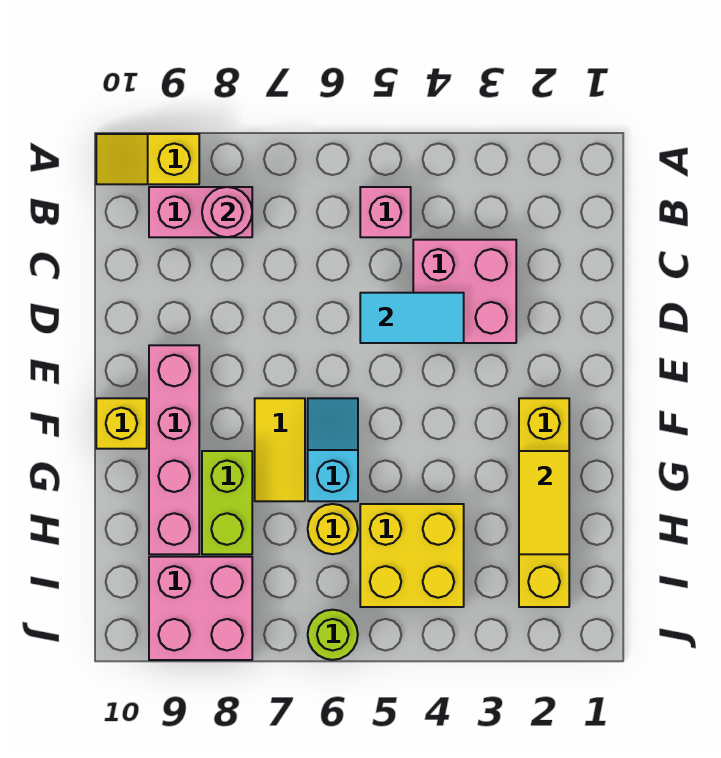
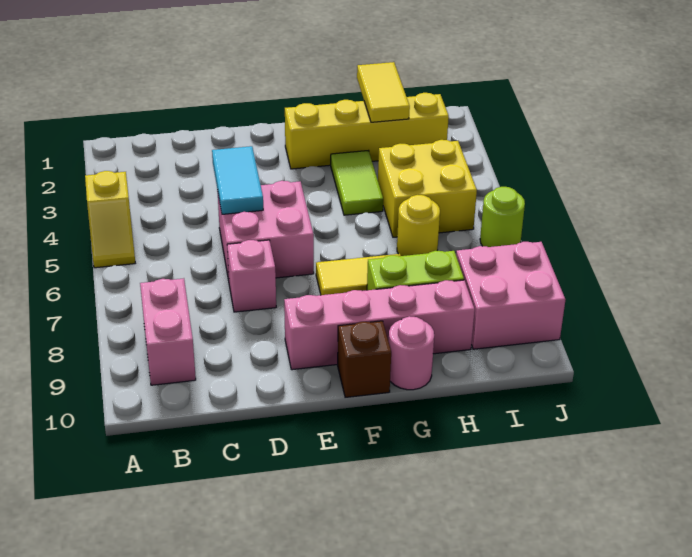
yellow 1x2 slope [96,134,199,184] -> yellow 1x2 slope moved to [85,171,135,268]
pink 1x1 brick [360,187,411,237] -> pink 1x1 brick moved to [227,240,276,312]
pink 1x1 round brick [202,187,252,237] -> pink 1x1 round brick moved to [389,316,434,390]
pink 2x2 brick [413,240,516,343] -> pink 2x2 brick moved to [217,181,314,280]
cyan 1x2 slope [308,398,358,501] -> none
yellow 1x1 brick [96,398,147,449] -> brown 1x1 brick [338,321,391,397]
yellow 1x2 tile [519,451,569,554] -> yellow 1x2 tile turned to [357,62,410,122]
none -> lime 1x2 tile [331,151,383,215]

